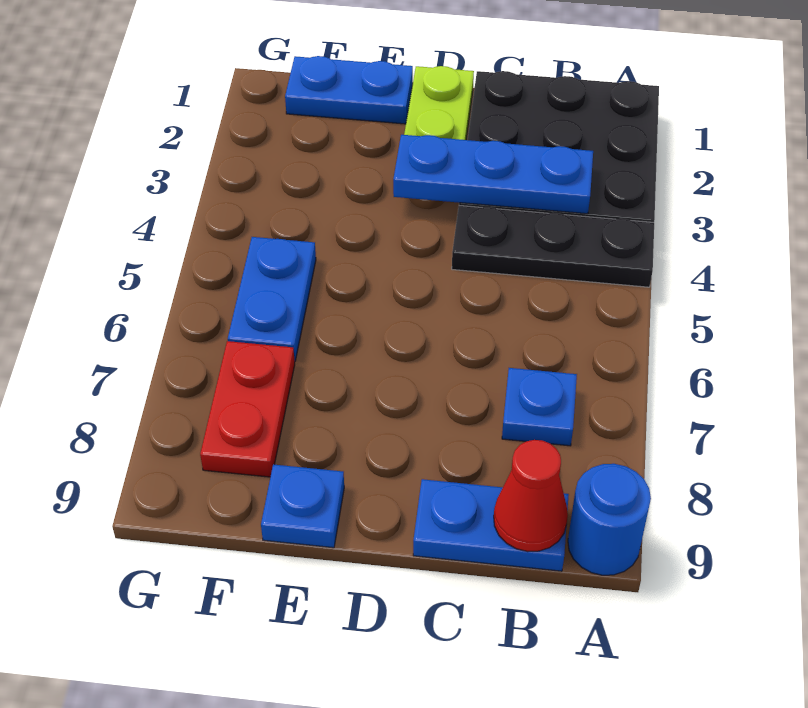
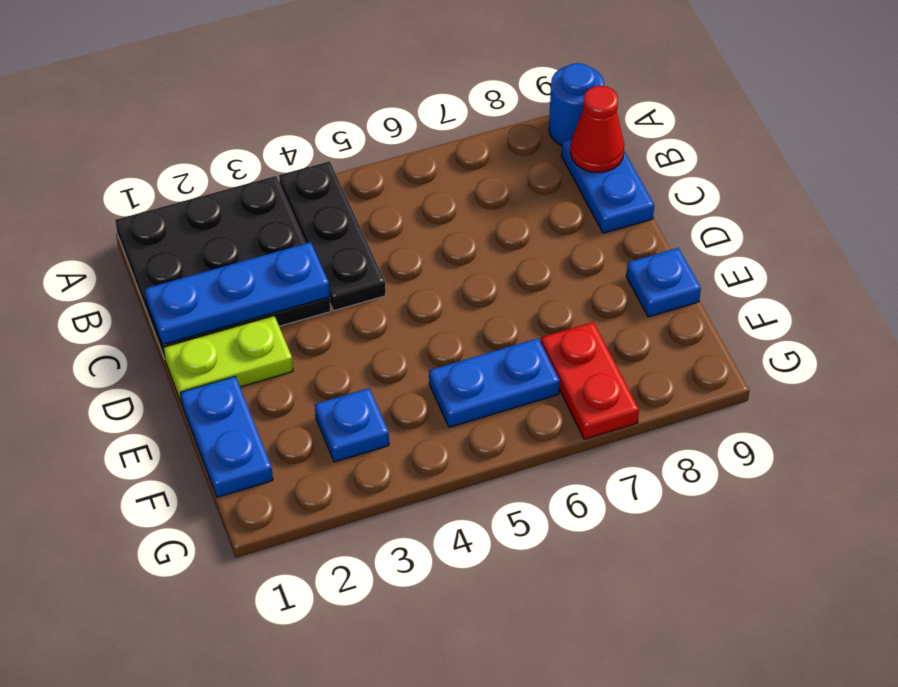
blue 1x3 plate [393,135,593,214] -> blue 1x3 plate turned to [145,242,330,345]
blue 1x1 plate [502,368,577,446] -> blue 1x1 plate moved to [315,388,389,462]
red 1x2 plate [200,341,295,477] -> red 1x2 plate turned to [541,322,639,439]

